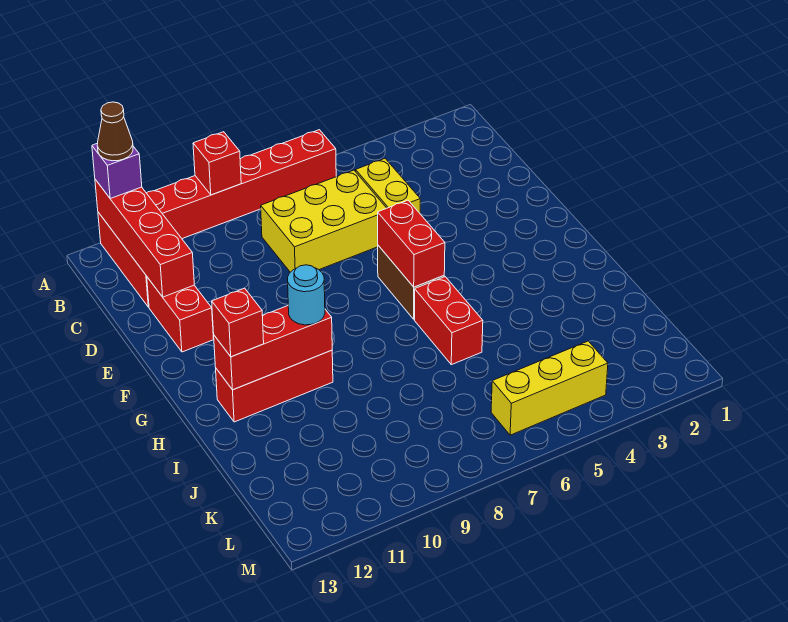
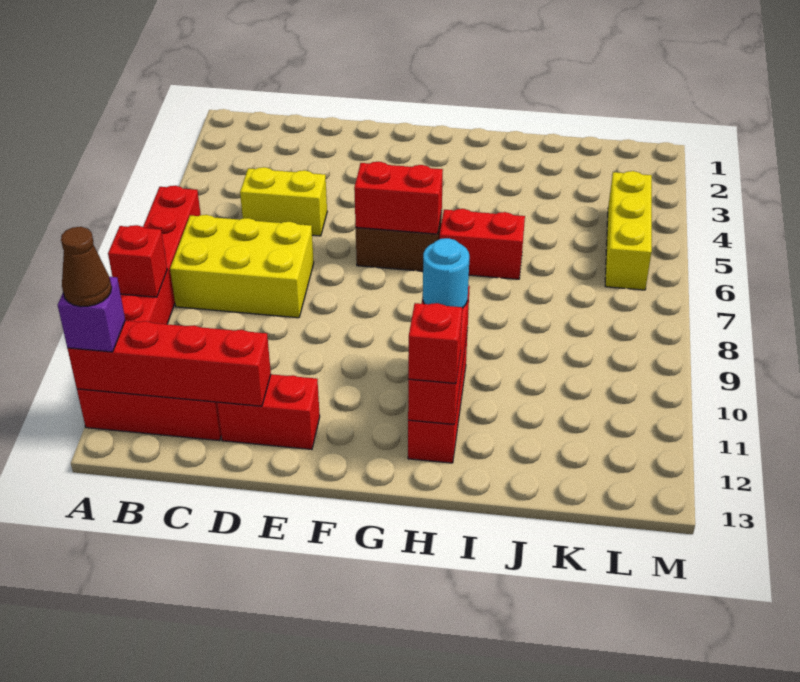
yellow 2x3 brick [261,170,386,272] -> yellow 2x3 brick turned to [170,215,314,318]

